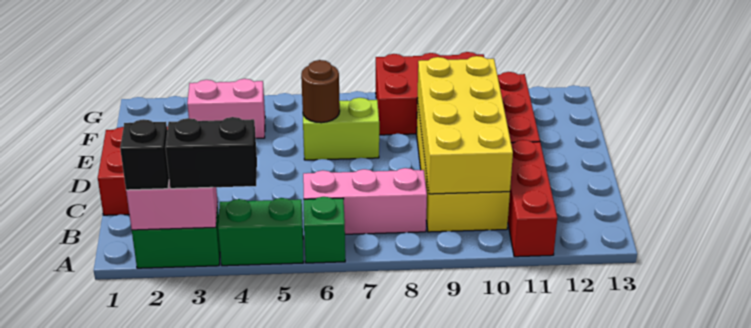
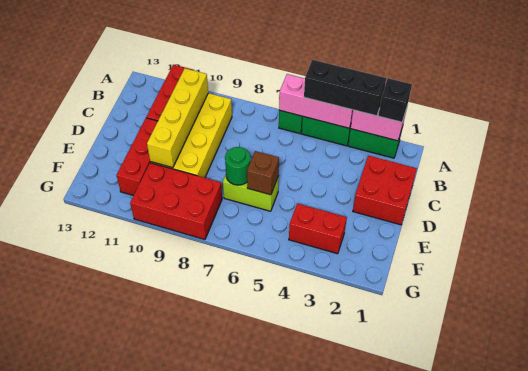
black 1x2 brick [165,117,257,189] -> black 1x3 brick [304,60,386,116]
pink 1x3 brick [303,168,427,234] -> pink 1x3 brick moved to [279,74,353,128]
yellow 2x4 brick [418,56,513,194] -> yellow 1x4 brick [147,68,208,168]
brown 1x1 round brick [301,60,340,123] -> brown 1x1 brick [247,151,279,195]
none -> green 1x1 round brick [225,147,250,185]
pink 1x2 brick [187,79,265,138] -> red 1x2 brick [289,203,347,254]

